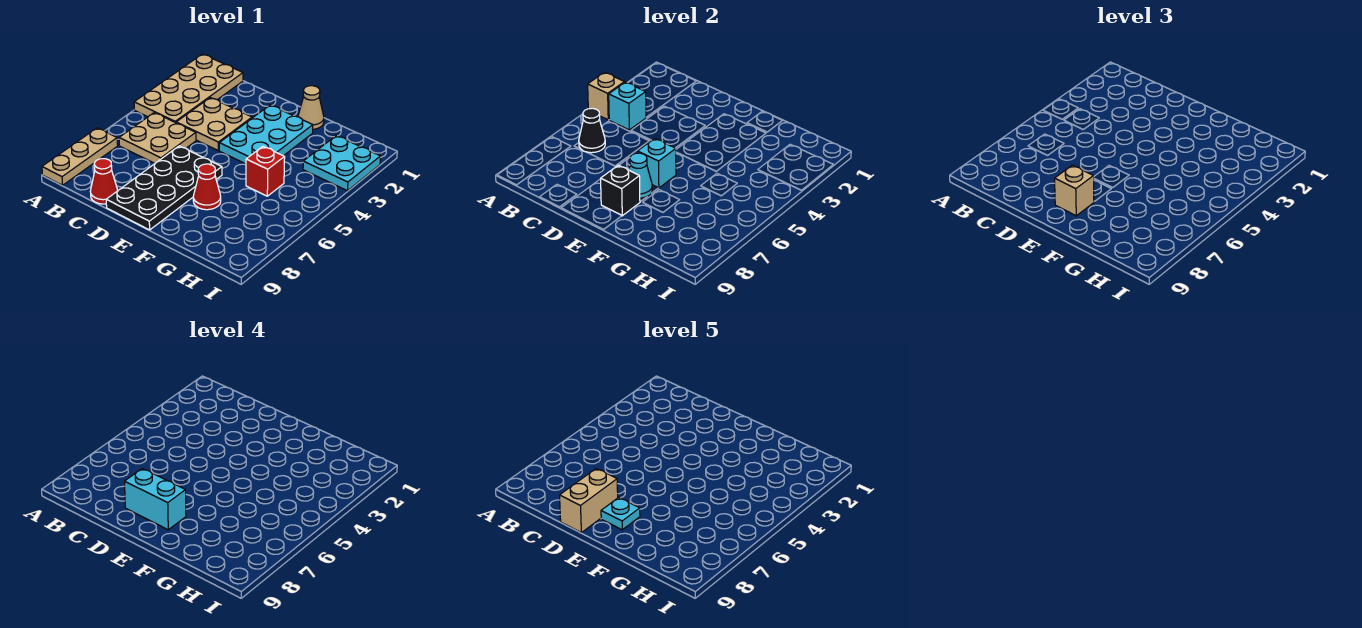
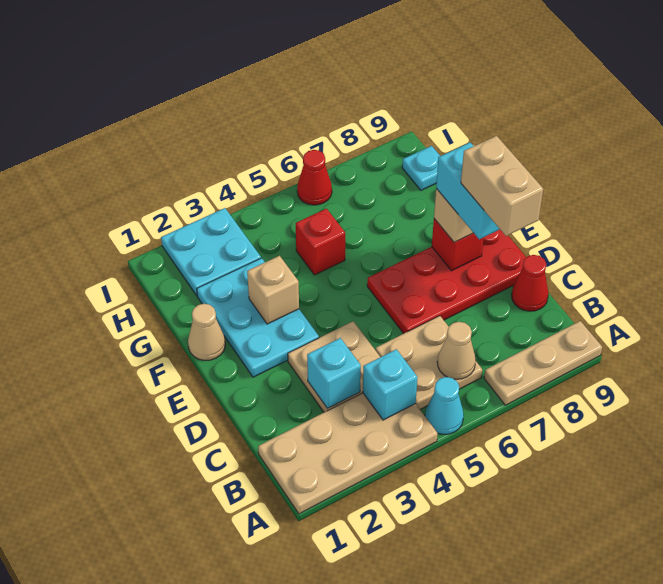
tan 1x1 brick [588,72,625,120] -> tan 1x1 brick moved to [247,256,299,324]
black 1x1 cone [579,108,605,153] -> tan 1x1 cone [437,322,476,379]
black 2x4 plate [106,146,222,230] -> red 2x4 plate [367,230,526,334]
tan 1x2 brick [560,468,618,533] -> tan 1x2 brick turned to [461,136,543,236]
cyan 2x3 plate [219,105,313,164] -> cyan 2x3 plate turned to [197,258,319,377]
cyan 1x1 brick [638,138,676,188] -> cyan 1x1 brick moved to [307,338,361,409]
cyan 1x1 cone [629,153,652,198] -> cyan 1x1 cone moved to [425,377,464,434]
black 1x1 brick [601,165,640,216] -> red 1x1 brick [432,219,484,271]
cyan 1x1 plate [601,497,640,530] -> cyan 1x1 plate moved to [402,146,440,190]
red 1x1 cone [193,164,221,210] -> red 1x1 cone moved to [297,150,332,205]

